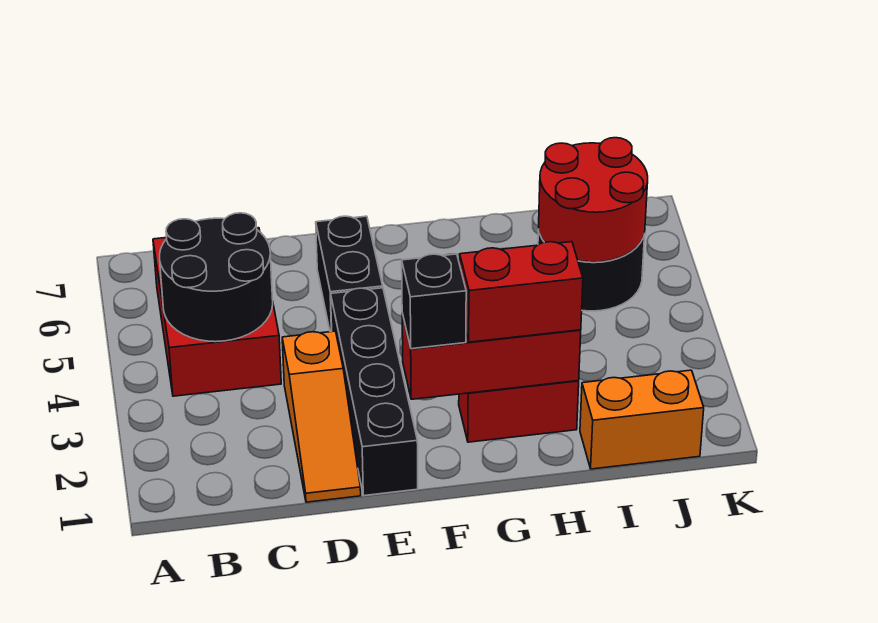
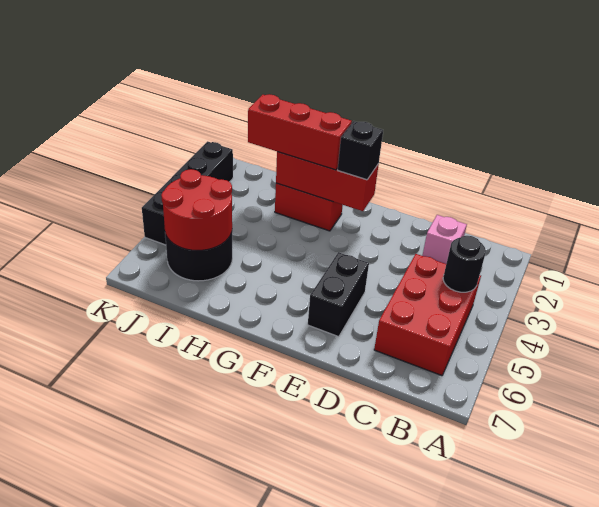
black 2x2 round brick [160,213,273,342] -> black 1x1 round brick [443,236,486,292]
none -> pink 1x1 brick [422,215,467,264]
orange 1x3 slope [282,331,361,502] -> none
black 1x4 brick [331,288,418,496] -> black 1x4 brick moved to [142,141,233,245]
red 1x2 brick [460,242,583,342] -> red 1x3 brick [248,94,352,170]
orange 1x2 brick [580,370,704,469] -> none

